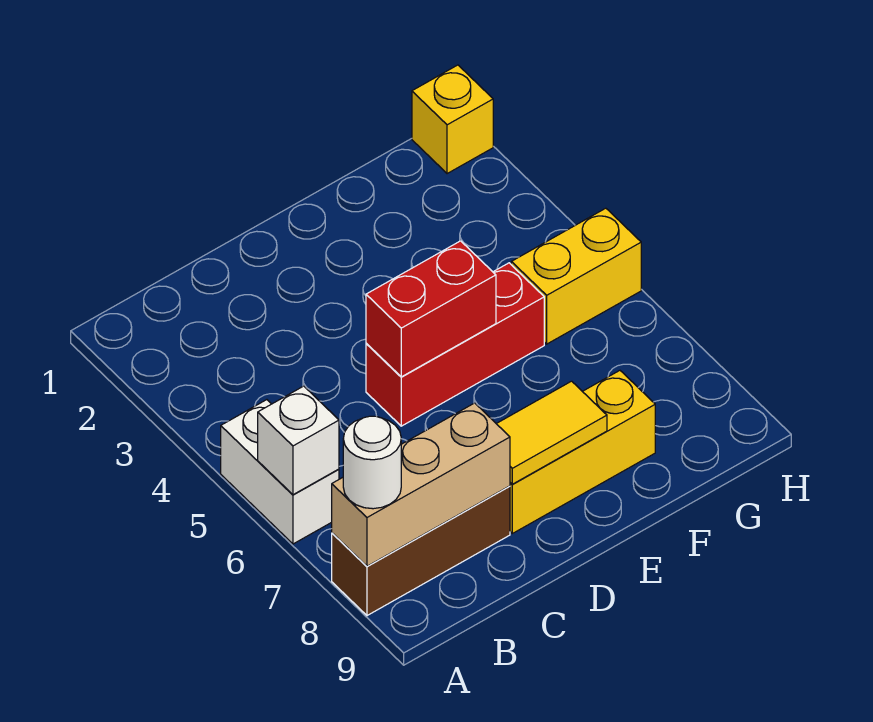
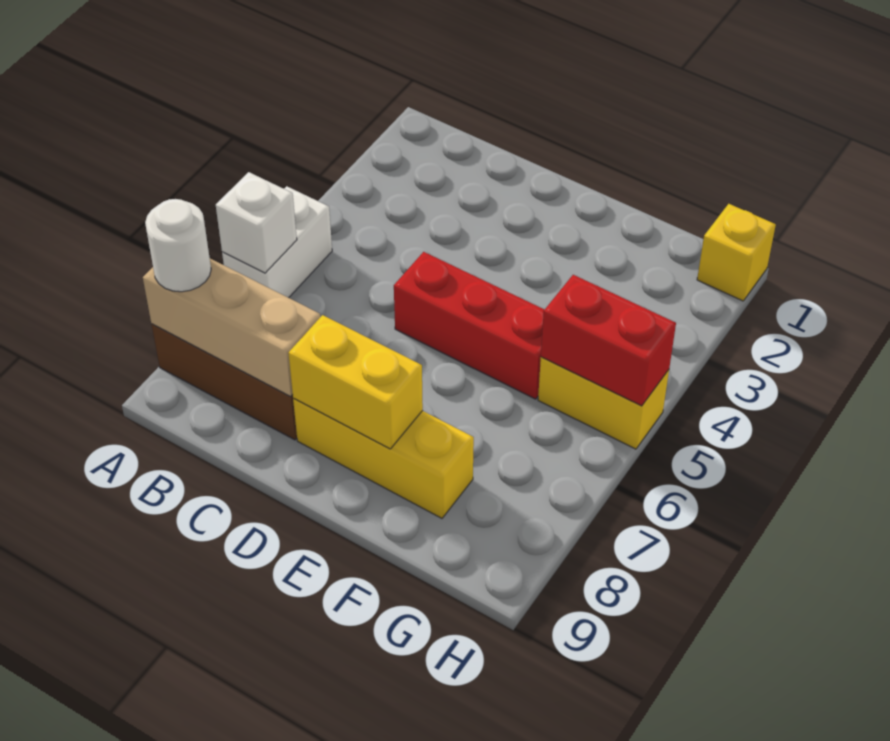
red 1x2 brick [366,241,496,377] -> red 1x2 brick moved to [541,275,676,406]
yellow 1x2 tile [497,381,607,484] -> yellow 1x2 brick [288,315,423,449]

